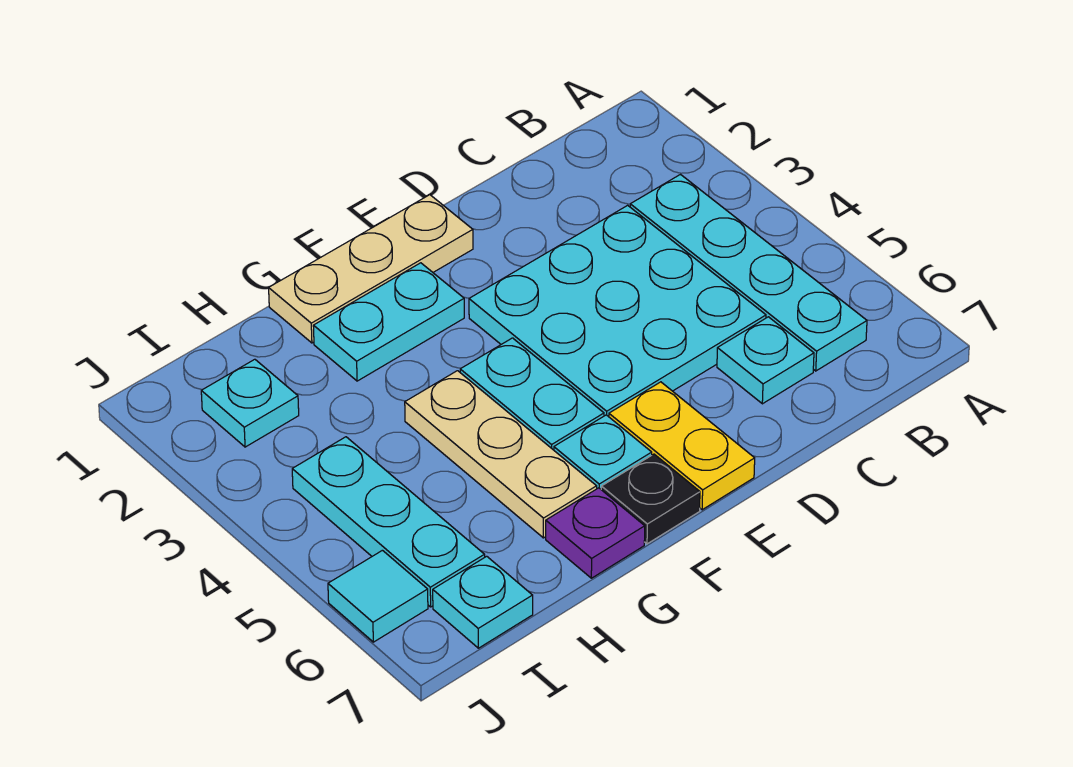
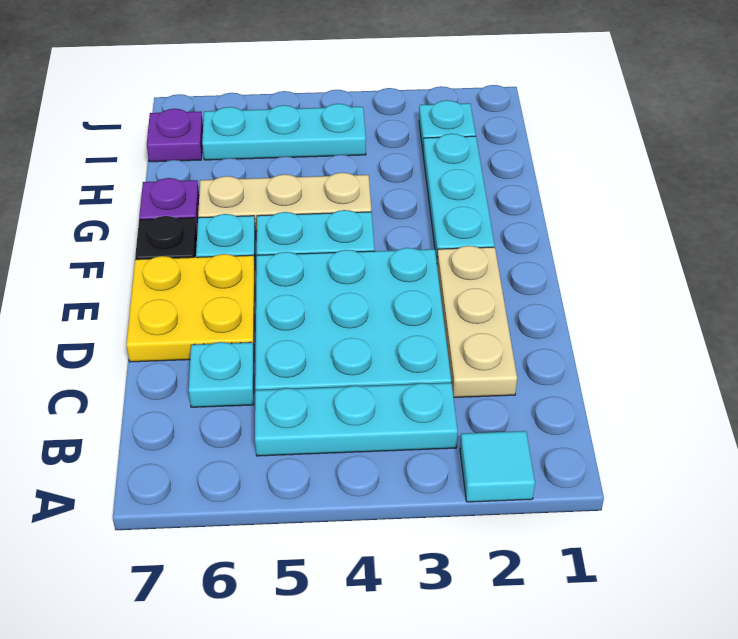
cyan 1x4 plate [630,175,867,371] -> cyan 1x3 plate [255,383,458,456]
tan 1x3 plate [269,195,473,343] -> tan 1x3 plate moved to [437,246,517,398]
yellow 1x2 plate [609,382,755,510] -> yellow 2x2 plate [126,254,255,362]
cyan 1x2 plate [313,263,464,381] -> cyan 1x3 plate [423,134,495,261]
cyan 1x1 plate [433,556,533,648] -> purple 1x1 plate [147,109,203,162]
cyan 1x1 tile [328,550,428,642] -> cyan 1x1 tile moved to [460,431,535,502]

